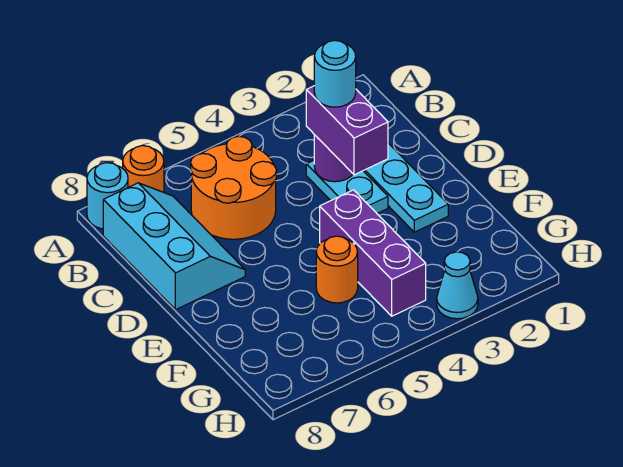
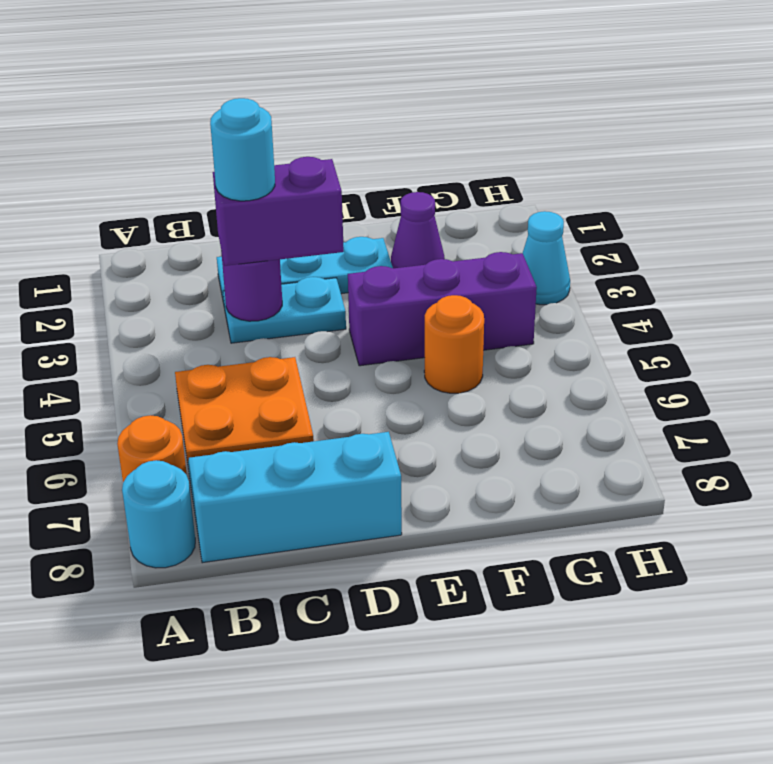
orange 2x2 round brick [191,136,277,239] -> orange 2x2 plate [175,357,314,462]
none -> purple 1x1 cone [391,192,445,268]

